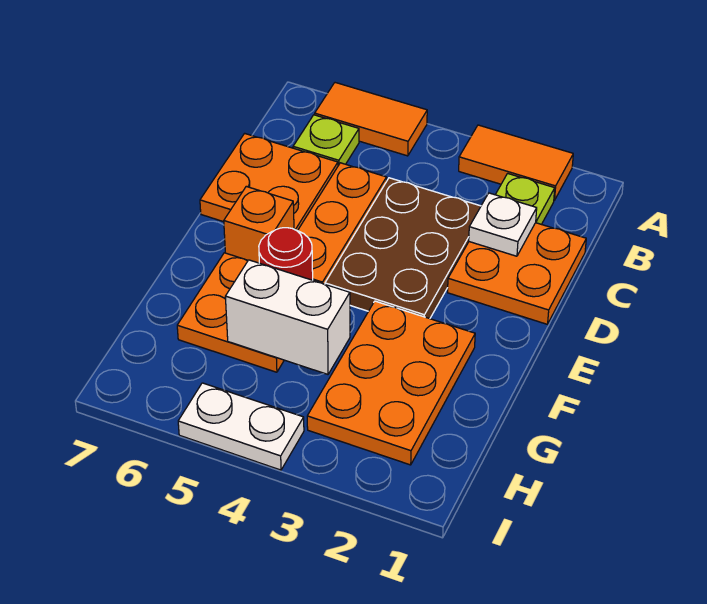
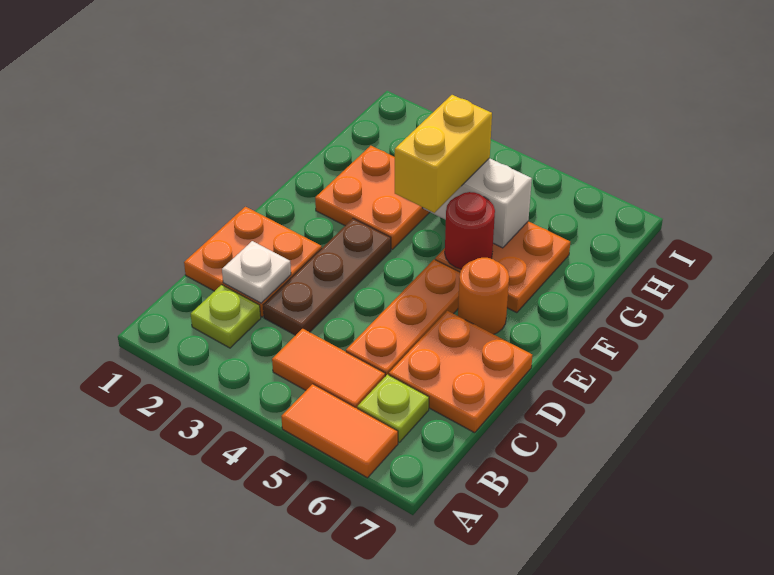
orange 1x2 tile [459,125,573,200] -> orange 1x2 tile moved to [272,329,385,408]
brown 2x3 plate [325,178,481,319] -> brown 1x3 plate [263,219,391,335]
orange 1x1 brick [224,186,294,263] -> orange 1x1 round brick [458,258,509,334]
orange 2x3 plate [307,301,475,465] -> orange 2x2 plate [315,146,430,249]
none -> yellow 1x2 brick [395,95,492,213]
white 1x2 plate [178,383,304,470] -> none

